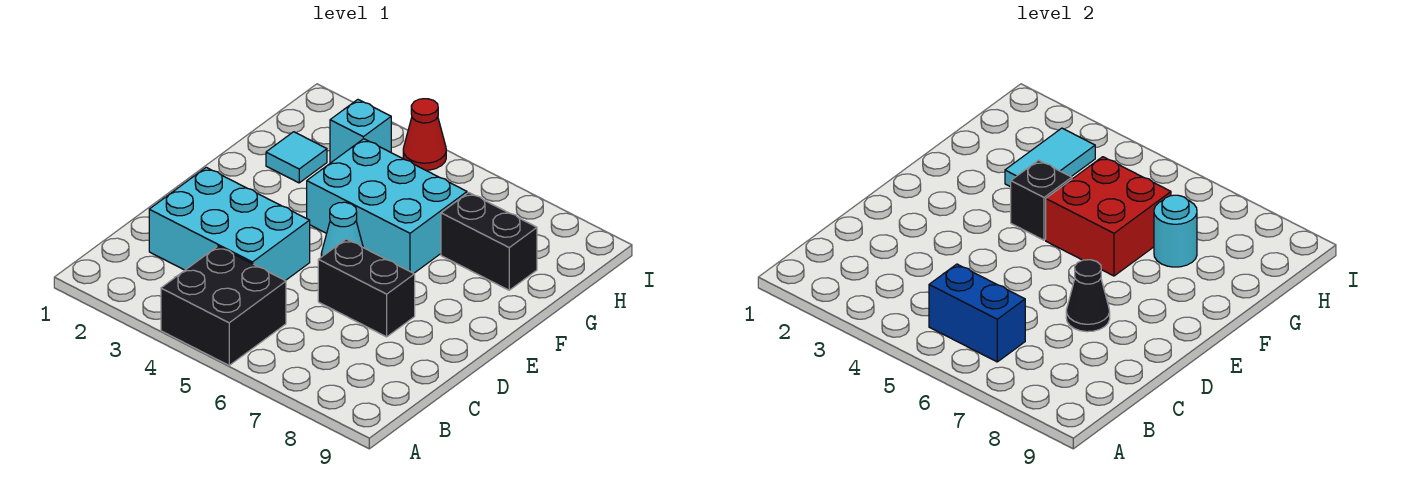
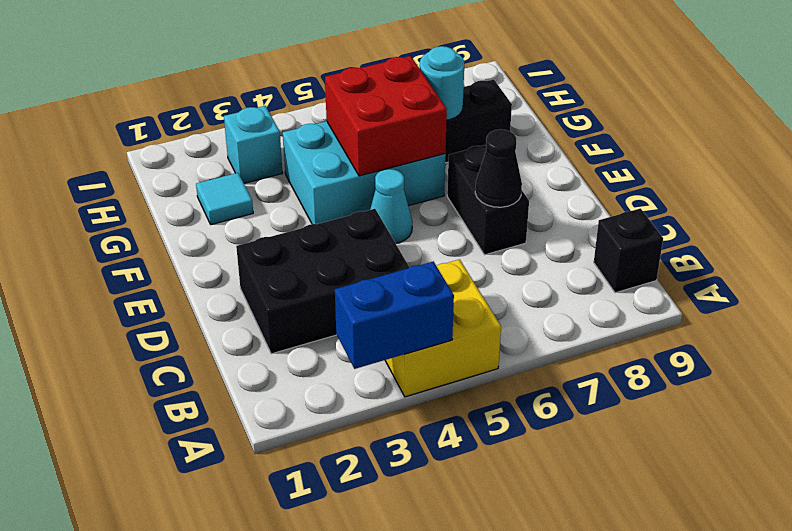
black 2x2 brick [161,246,286,365] -> yellow 2x2 brick [385,259,501,397]
blue 1x2 brick [929,264,1025,362] -> blue 1x2 brick moved to [335,261,454,369]
cyan 2x3 brick [149,167,310,281] -> black 2x3 brick [236,209,410,354]
black 1x2 brick [318,239,415,337] -> black 1x2 brick turned to [447,145,529,255]
black 1x1 brick [1011,160,1072,240] -> black 1x1 brick moved to [594,208,663,293]
cyan 1x2 tile [1005,128,1095,187] -> none
red 1x1 cone [403,99,446,170] -> none

